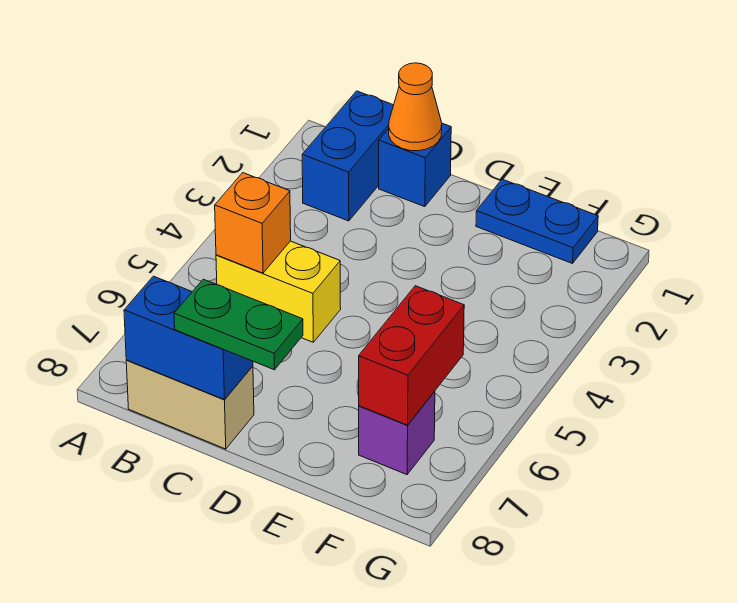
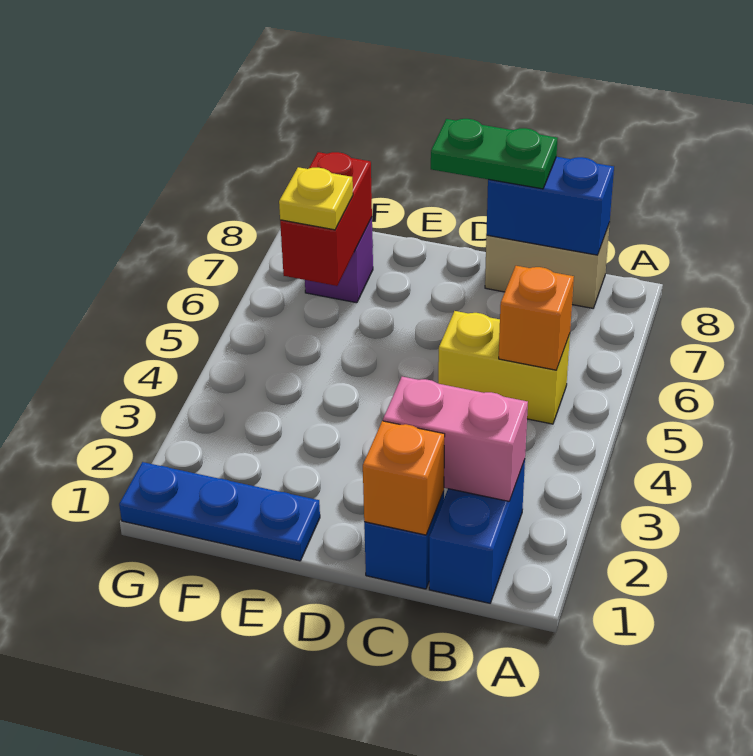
none -> pink 1x2 brick [383,377,528,501]
orange 1x1 cone [389,63,442,151] -> orange 1x1 brick [363,421,445,535]
blue 1x2 plate [476,179,598,264] -> blue 1x3 plate [119,462,320,561]
none -> yellow 1x1 plate [279,167,353,230]

